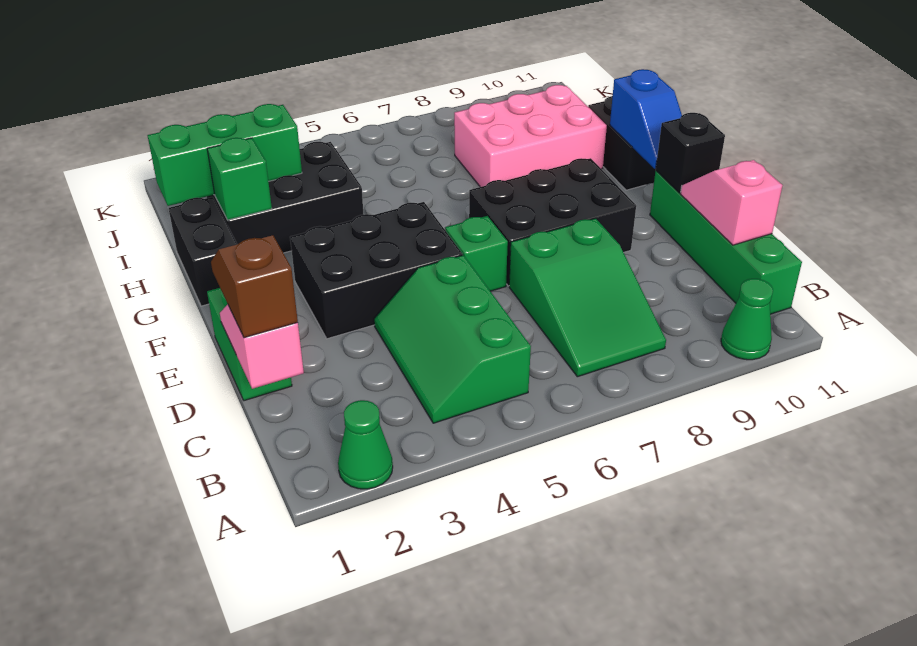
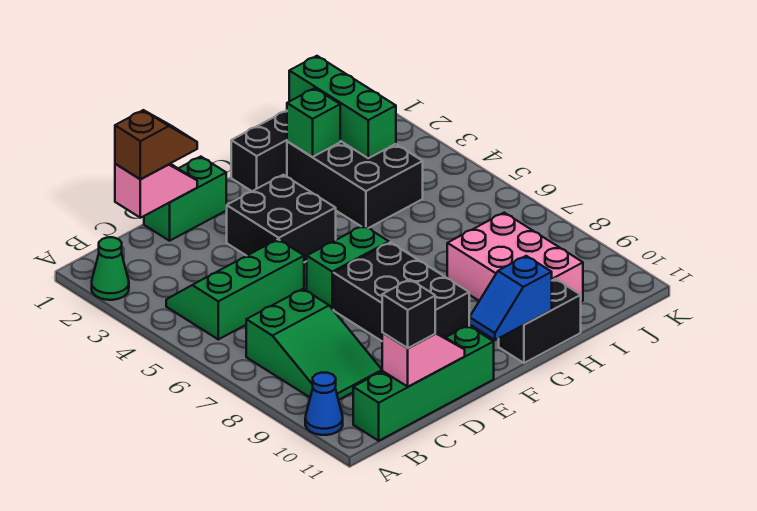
green 1x1 cone [721,279,773,360] -> blue 1x1 cone [305,373,343,435]
green 2x3 slope [509,218,666,377] -> green 2x3 slope turned to [246,289,382,400]
black 2x3 brick [290,202,463,339] -> black 2x2 brick [227,175,336,262]
green 1x1 brick [445,216,508,291] -> green 1x2 brick [307,225,389,309]
black 1x1 brick [656,113,725,193] -> black 1x1 brick moved to [382,280,435,348]

